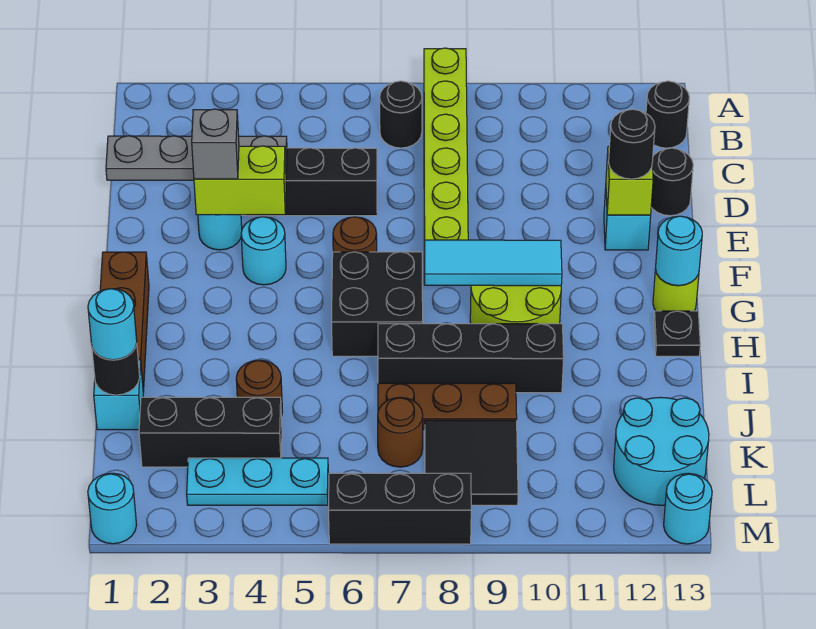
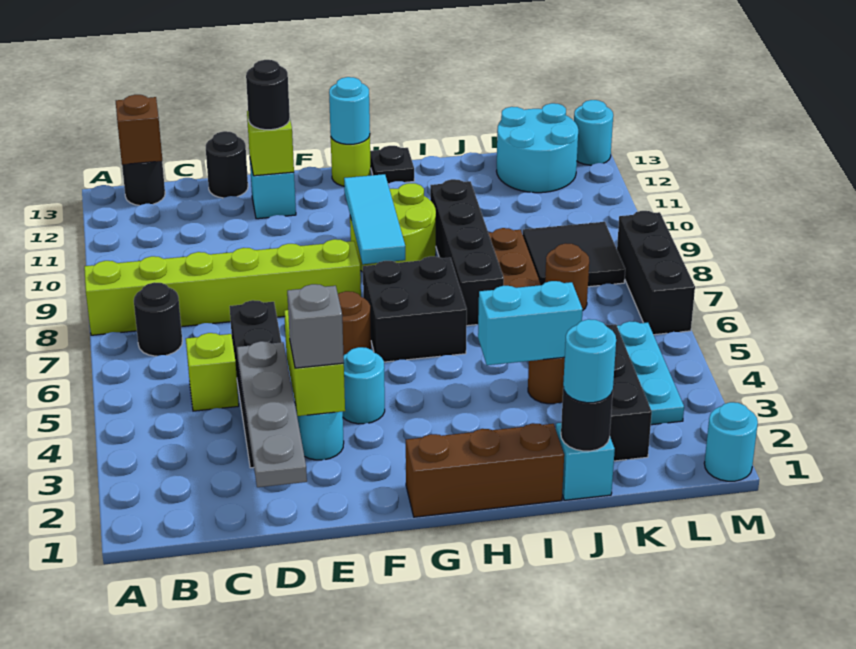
none -> brown 1x1 brick [116,95,162,165]
none -> lime 1x1 brick [186,333,239,411]
none -> cyan 1x2 brick [478,281,583,365]

